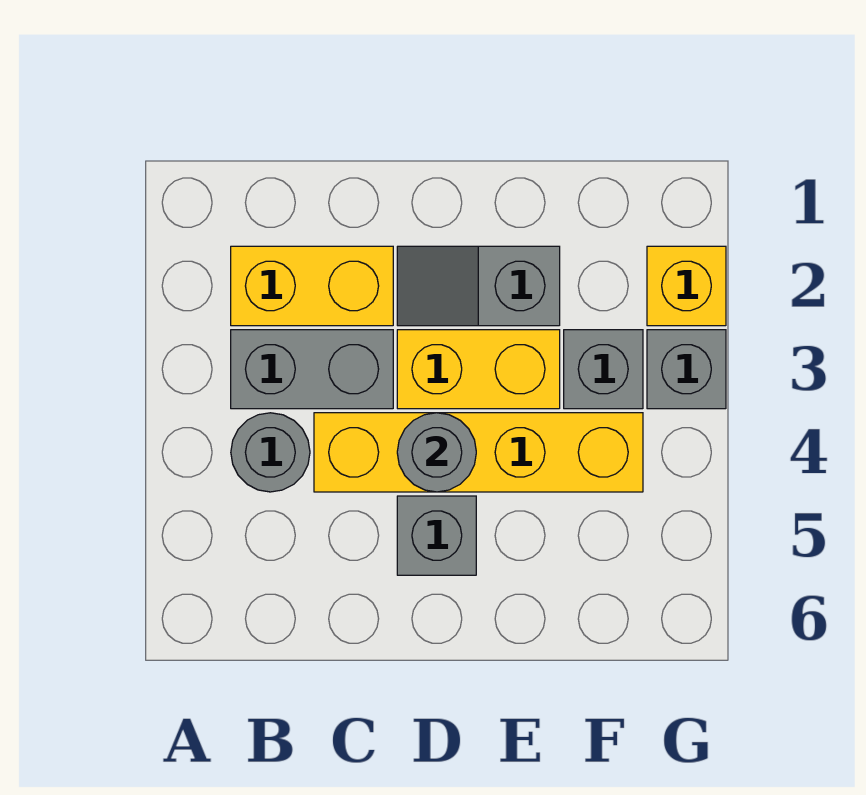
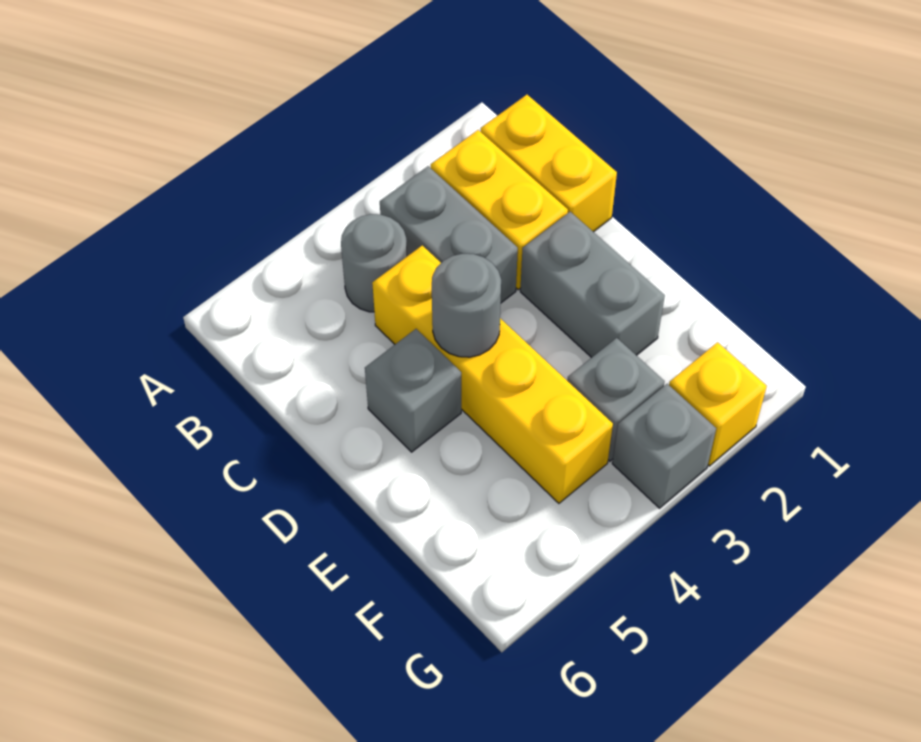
grey 1x2 slope [397,246,560,326] -> grey 1x2 brick [520,212,665,358]
yellow 1x2 brick [397,330,560,409] -> yellow 1x2 brick moved to [481,95,617,232]

